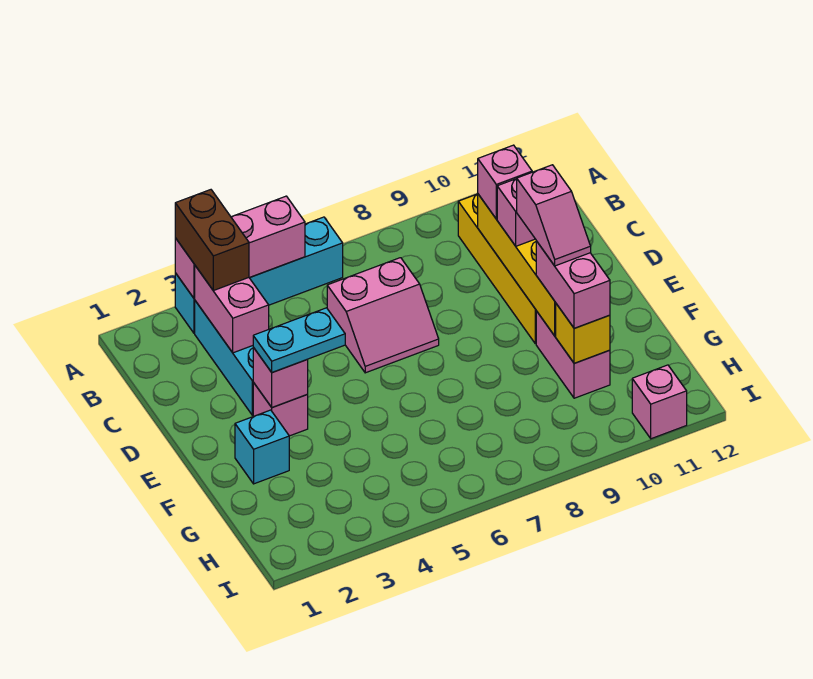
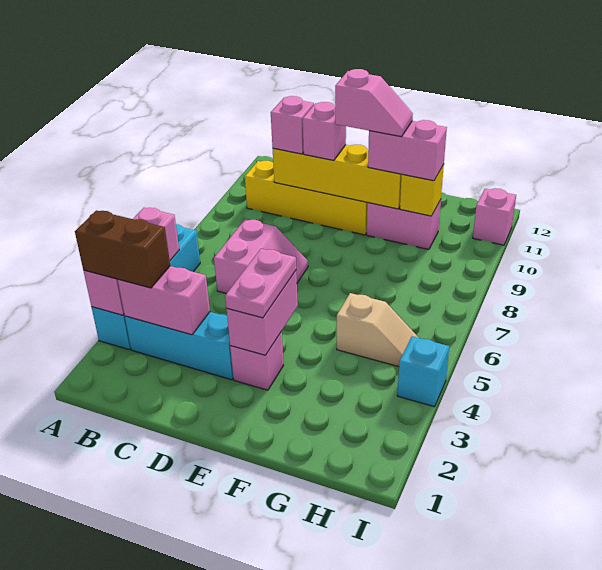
pink 1x1 brick [253,347,308,407] -> pink 1x2 brick [227,271,298,355]
cyan 1x2 plate [253,308,345,372] -> pink 1x2 plate [225,249,296,318]
cyan 1x1 brick [235,410,289,484] -> cyan 1x1 brick moved to [397,336,449,407]
none -> tan 1x2 slope [337,293,419,367]

